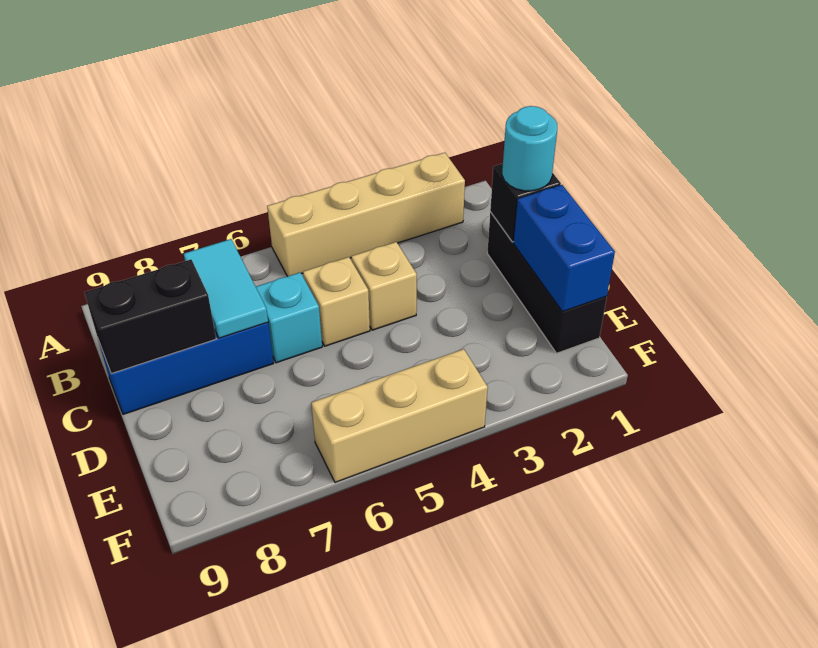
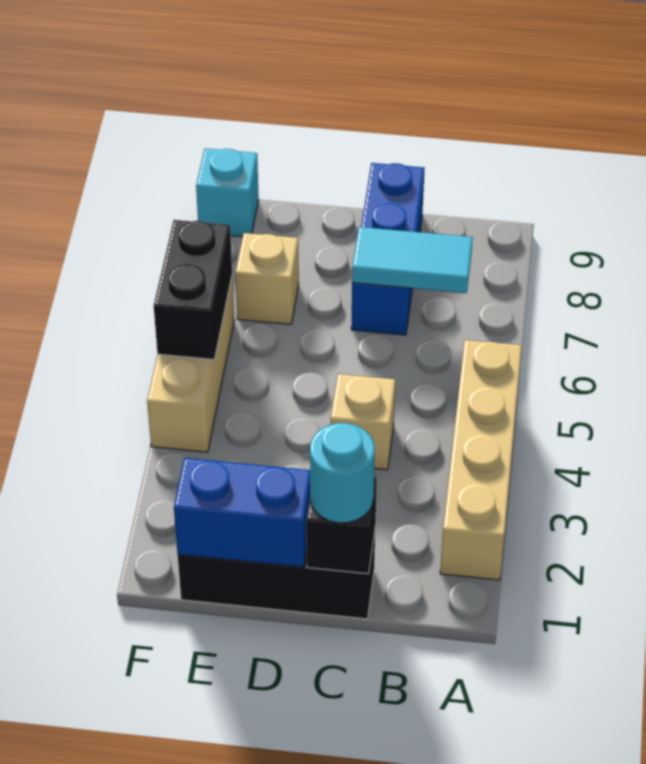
tan 1x1 brick [303,257,370,346] -> tan 1x1 brick moved to [235,233,299,324]
cyan 1x1 brick [256,272,322,363] -> cyan 1x1 brick moved to [196,149,259,237]
black 1x2 brick [84,259,216,374] -> black 1x2 brick moved to [154,220,232,360]

